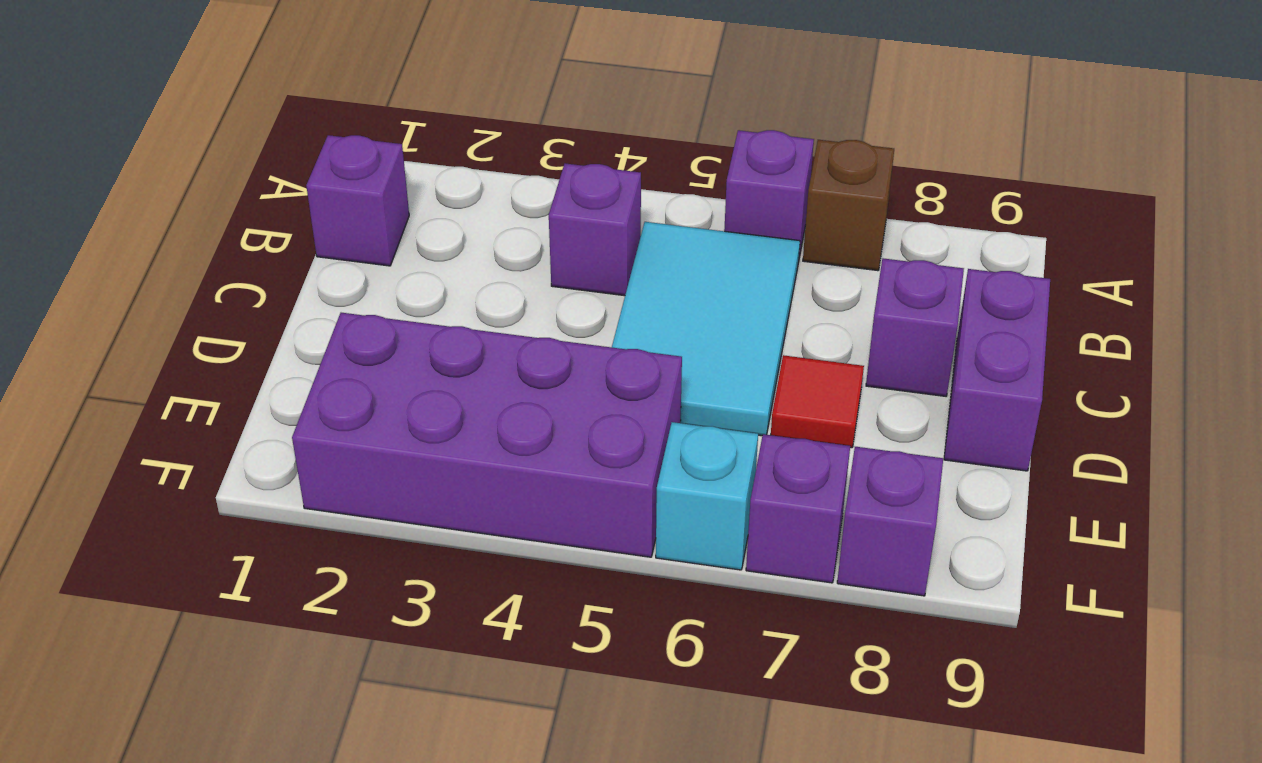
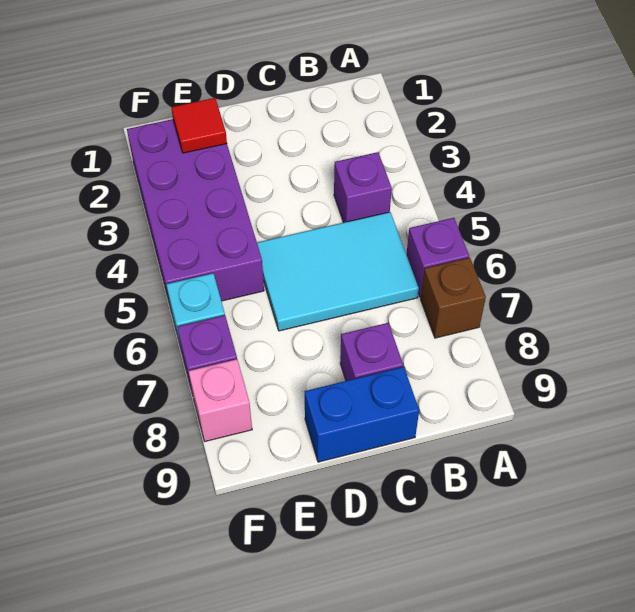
purple 1x1 brick [306,135,409,266] -> none
purple 1x2 brick [944,269,1050,471] -> blue 1x2 brick [305,367,419,462]
red 1x1 tile [771,355,864,448] -> red 1x1 tile moved to [171,98,227,153]
purple 1x1 brick [837,447,943,596] -> pink 1x1 brick [189,359,252,441]

